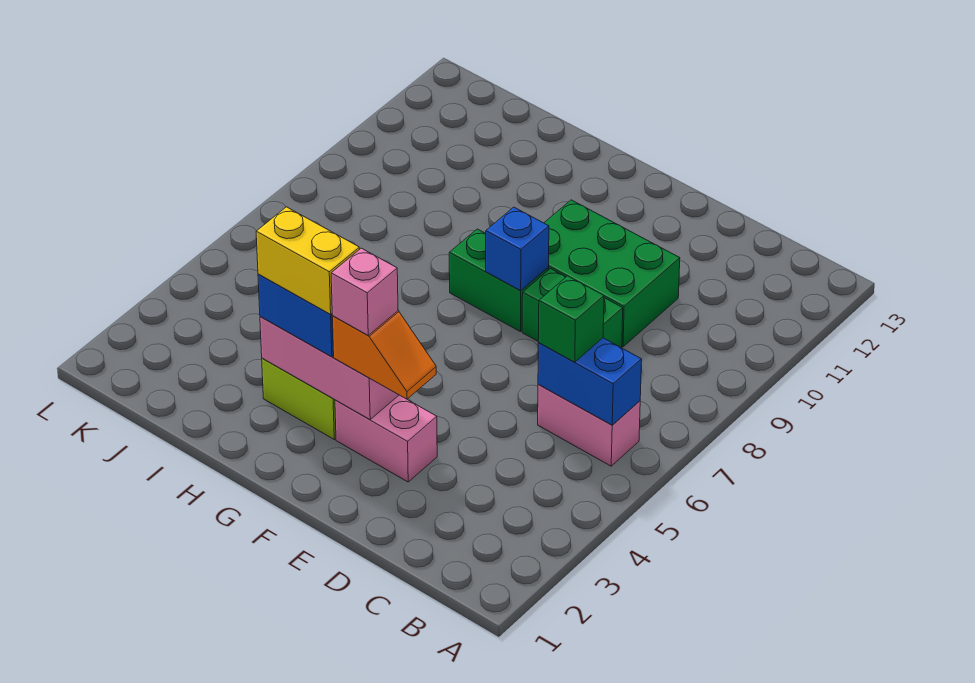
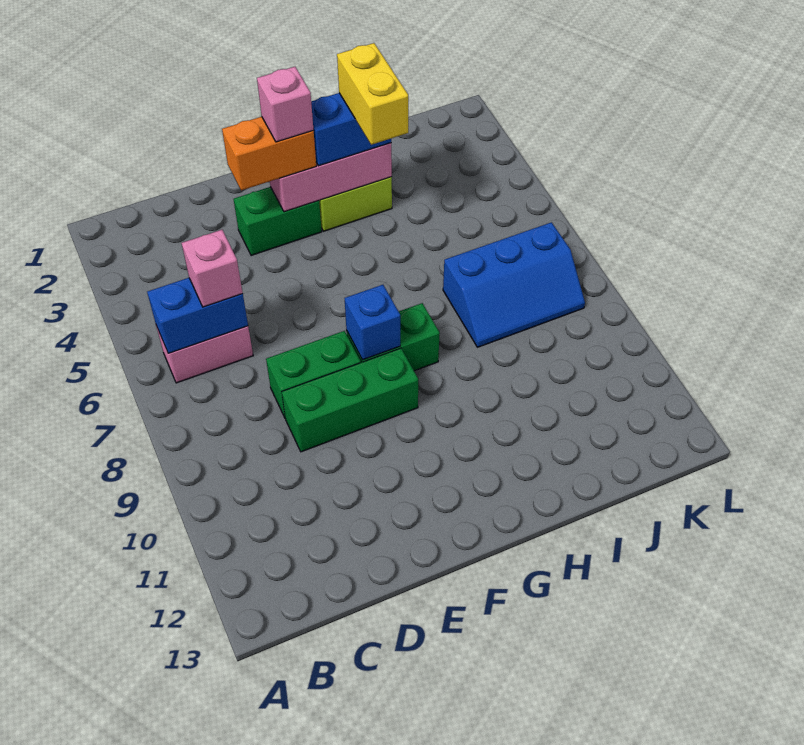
green 1x1 brick [538,276,604,362] -> pink 1x1 brick [182,230,243,307]
green 2x3 brick [544,200,680,347] -> green 1x3 brick [282,348,418,452]
pink 1x2 brick [335,395,437,482] -> green 1x2 brick [234,187,322,256]
orange 1x2 slope [332,311,436,399] -> orange 1x2 brick [222,117,316,190]
yellow 1x2 brick [256,207,360,314] -> yellow 1x2 brick turned to [337,43,408,145]
none -> blue 2x3 slope [443,222,585,347]

